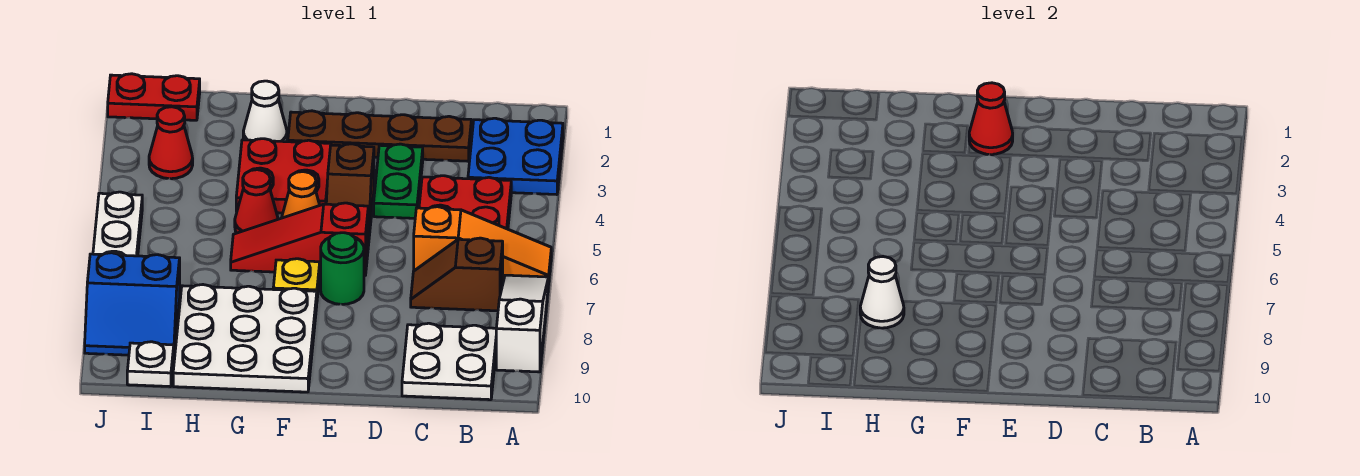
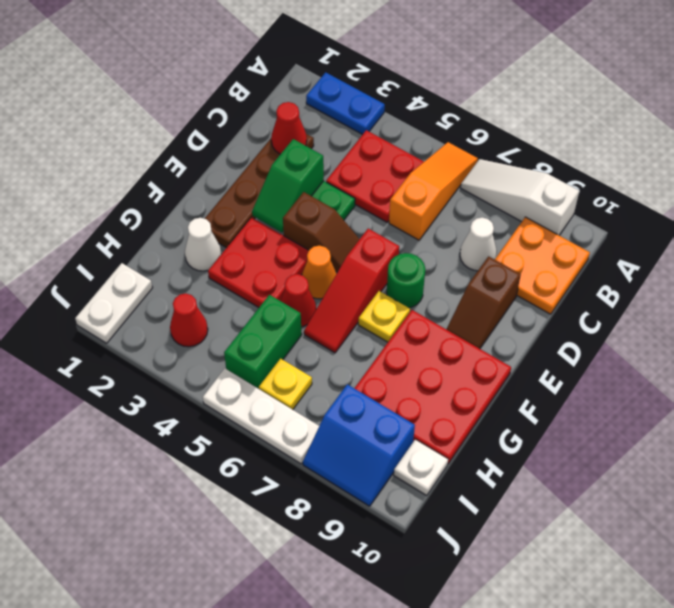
blue 2x2 plate [468,118,563,195] -> blue 1x2 plate [306,72,385,135]
brown 1x2 slope [411,238,503,311] -> brown 1x2 slope moved to [446,256,521,349]
white 2x2 plate [402,323,496,400] -> orange 2x2 plate [495,217,590,314]
none -> green 1x2 slope [252,139,324,232]
red 1x1 cone [969,83,1013,155] -> red 1x1 cone moved to [271,102,307,154]
white 3x3 plate [173,285,317,392] -> red 3x3 plate [354,310,511,464]
none -> green 1x2 brick [224,295,302,389]
white 1x1 cone [860,257,904,328] -> white 1x1 cone moved to [460,217,497,271]
red 1x2 plate [108,74,200,120] -> white 1x2 plate [75,263,153,343]
none -> yellow 1x1 plate [259,359,312,410]
blue 2x2 slope [85,253,180,355] -> blue 2x2 slope turned to [303,384,415,506]

